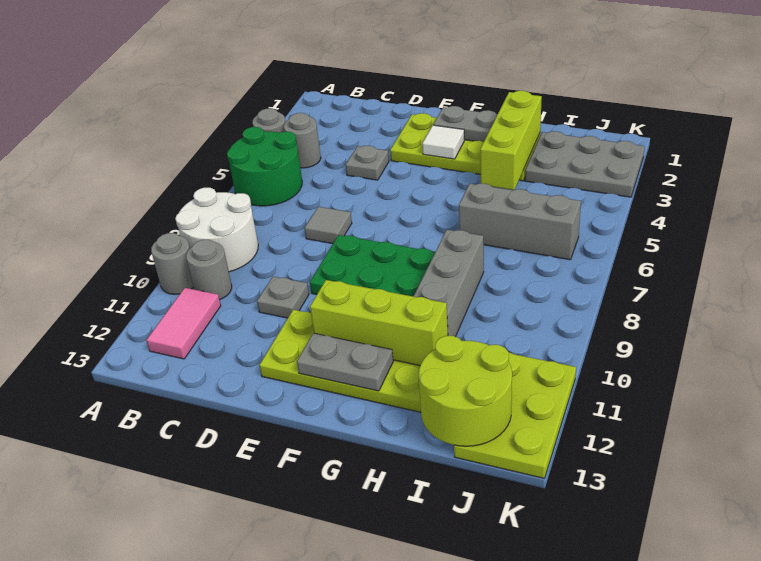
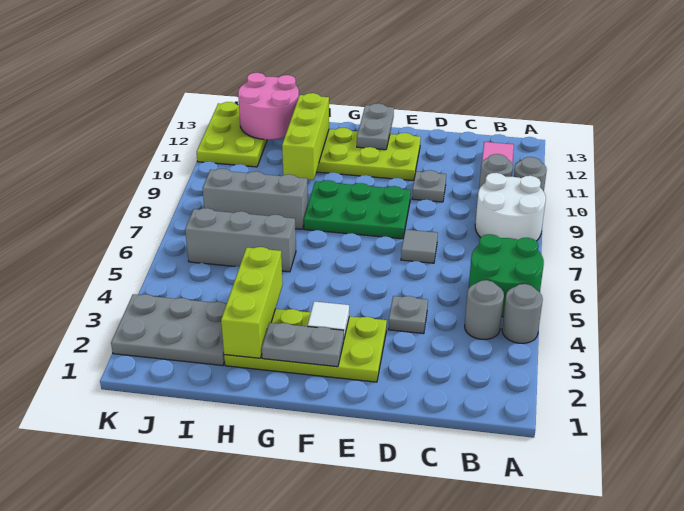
lime 1x3 brick [310,280,448,366] -> lime 1x3 brick turned to [282,93,329,180]
grey 1x2 plate [297,333,393,391] -> grey 1x2 plate turned to [357,103,394,150]
grey 1x3 brick [413,230,484,337] -> grey 1x3 brick turned to [203,169,308,229]
lime 2x2 round brick [419,336,512,446] -> pink 2x2 round brick [238,73,299,140]

